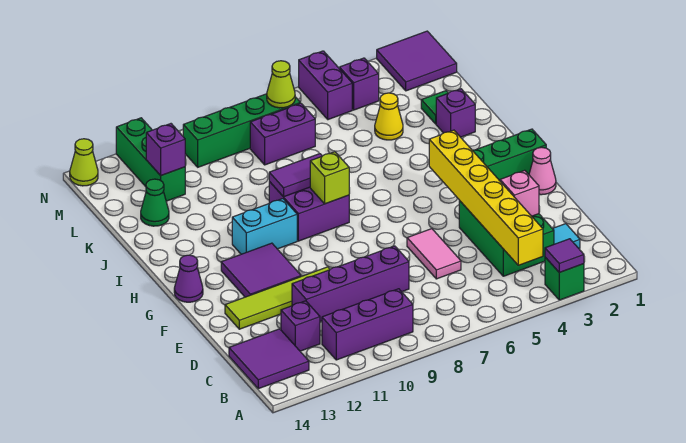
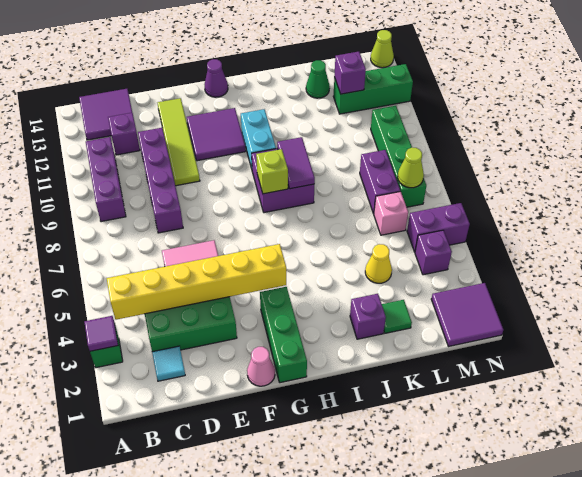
pink 1x1 brick [500,170,539,216] -> pink 1x1 brick moved to [374,191,408,235]

